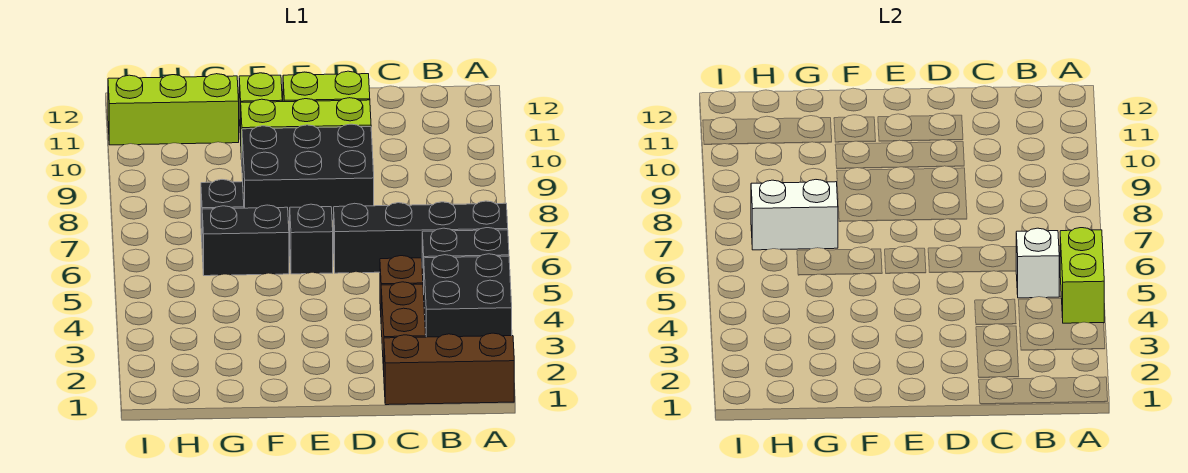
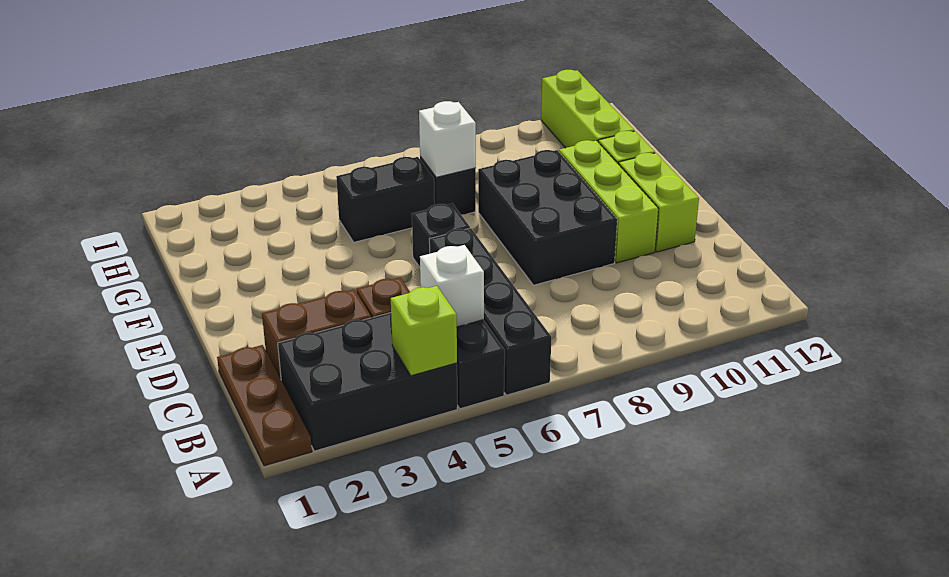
brown 1x3 brick [384,333,514,405] -> brown 1x3 plate [217,345,312,466]
black 2x2 brick [423,254,512,337] -> black 2x3 brick [278,313,457,451]
lime 1x2 brick [1060,228,1104,323] -> lime 1x1 brick [391,286,457,376]
black 1x2 brick [202,205,289,276] -> black 1x2 brick turned to [336,157,435,242]
white 1x2 brick [751,180,838,250] -> white 1x1 brick [419,101,476,177]

